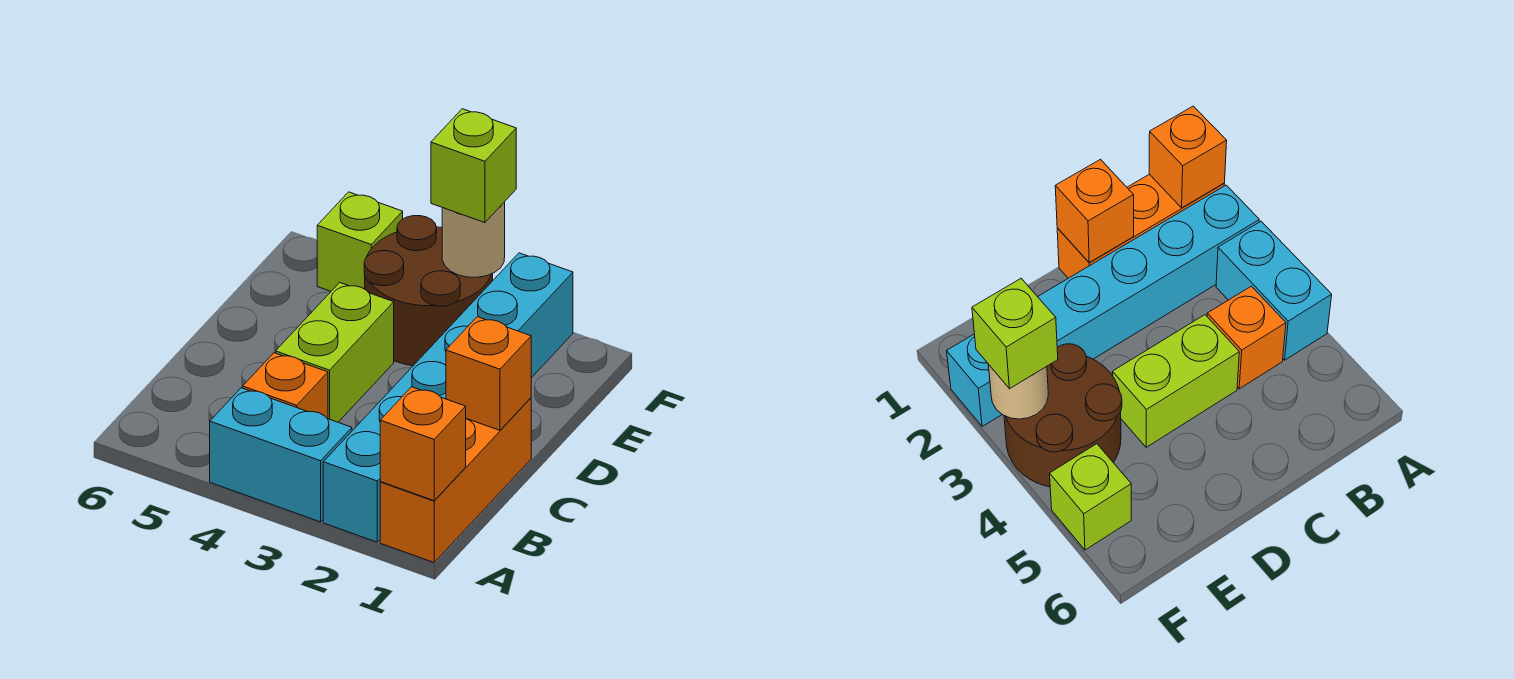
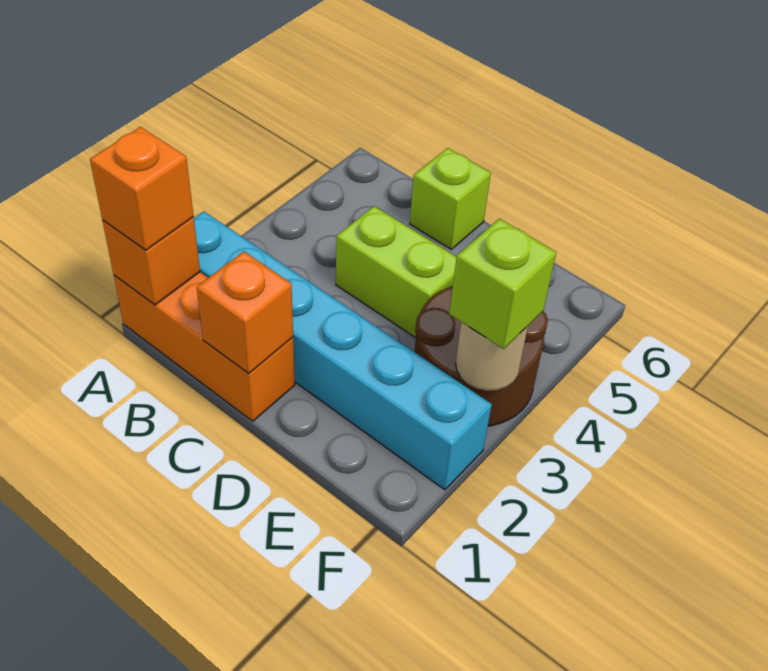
cyan 1x2 brick [210,388,352,522] -> none
orange 1x1 brick [243,353,328,419] -> orange 1x1 brick moved to [90,127,194,250]
lime 1x1 brick [317,192,403,291] -> lime 1x1 brick moved to [410,148,491,249]

